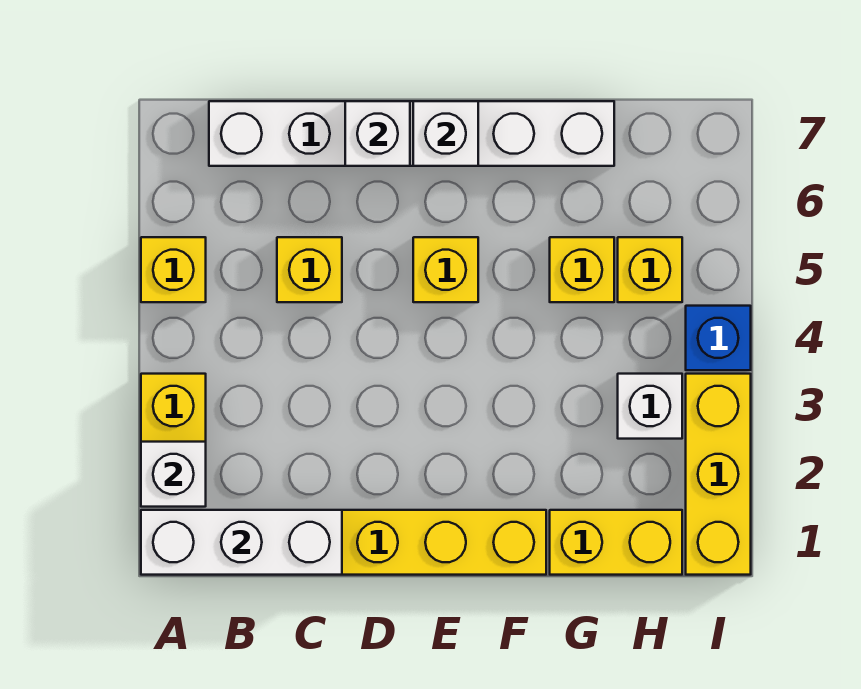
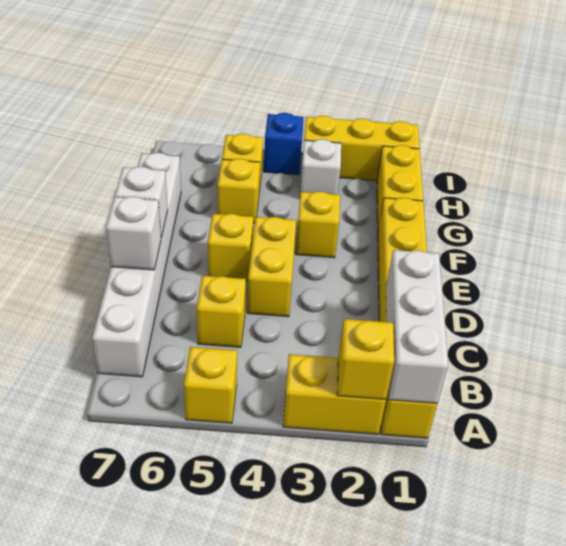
white 1x1 brick [141,442,206,507] -> yellow 1x1 brick [337,319,394,399]
none -> yellow 1x2 brick [247,217,296,317]
none -> yellow 1x1 brick [296,191,340,258]

